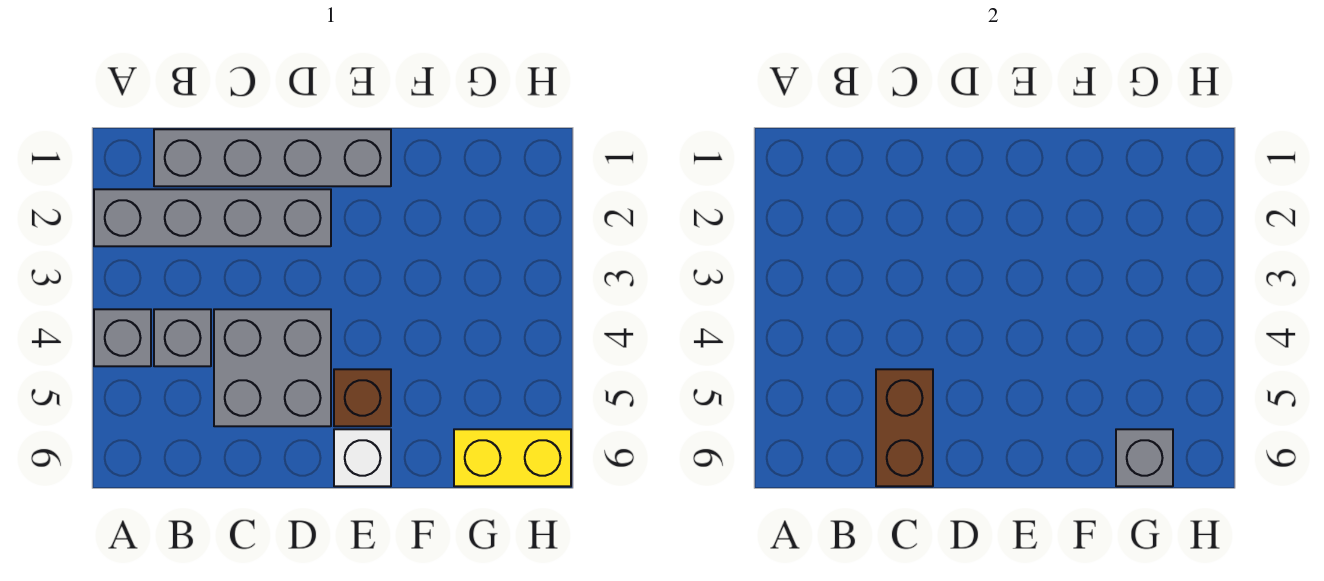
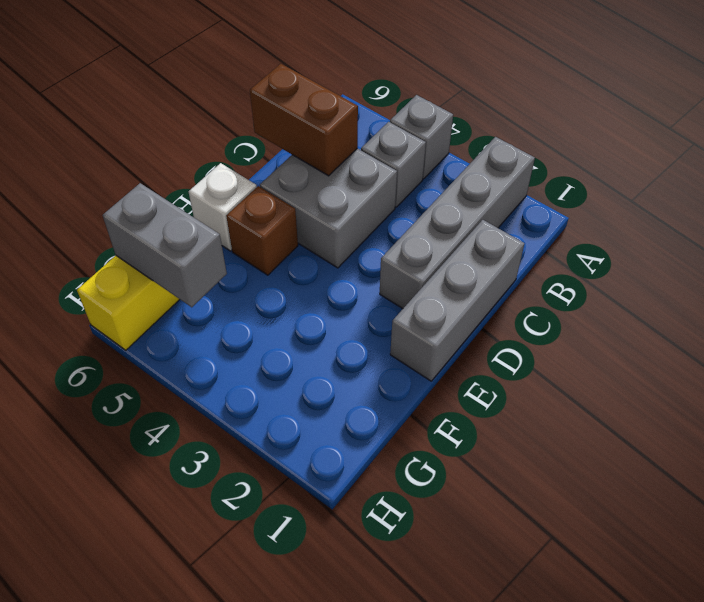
grey 1x4 brick [154,129,391,186] -> grey 1x3 brick [390,220,524,381]
grey 1x1 brick [1116,429,1173,486] -> grey 1x2 brick [103,183,227,307]

